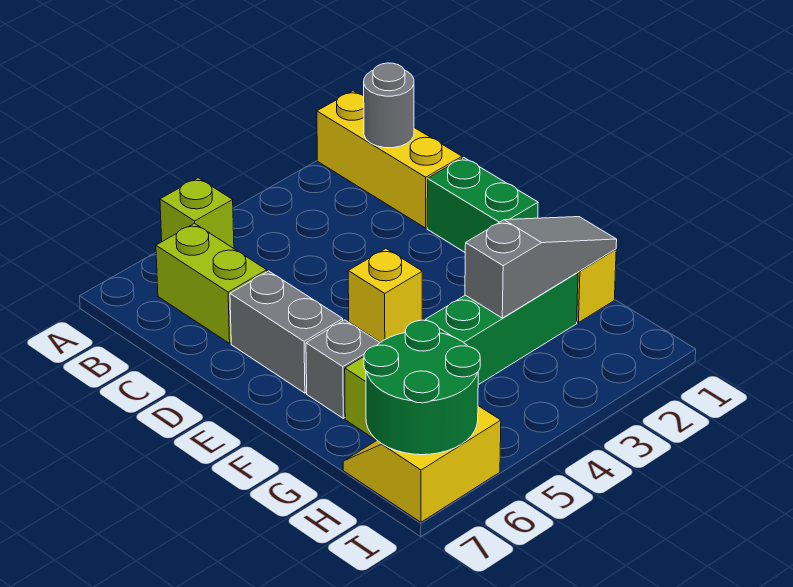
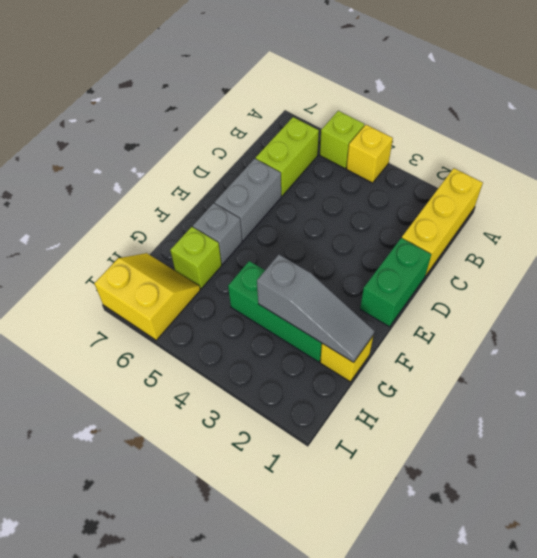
grey 1x1 round brick [364,63,414,148] -> none
yellow 1x1 brick [348,249,422,342] -> yellow 1x1 brick moved to [347,125,393,183]
green 2x2 round brick [364,320,480,455] -> none

